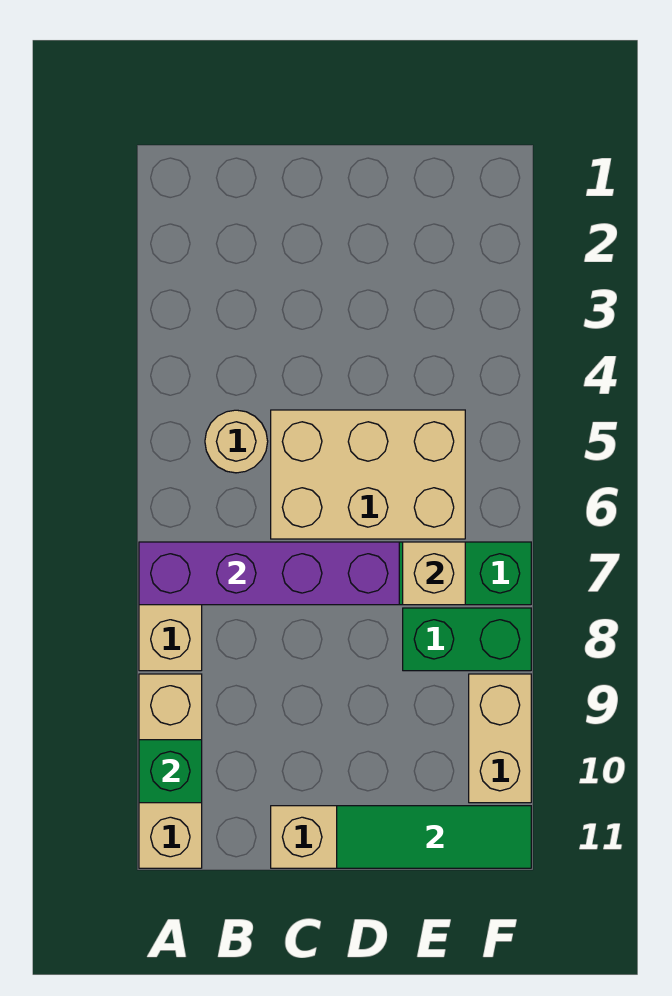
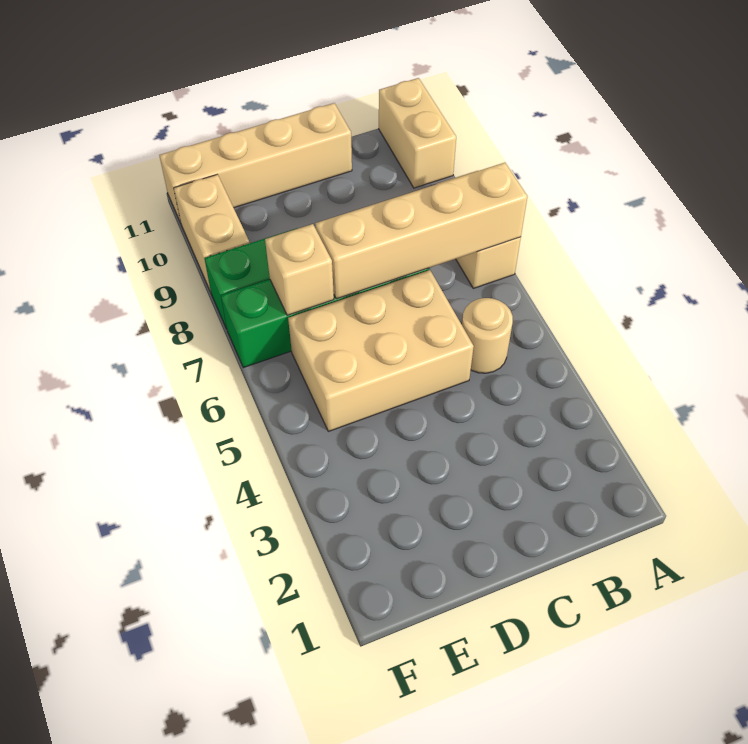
purple 1x4 brick [139,542,399,605] -> tan 1x4 brick [315,163,527,299]
tan 1x3 brick [139,674,202,868] -> tan 1x2 brick [379,78,456,188]
green 1x1 brick [139,740,202,803] -> none
green 1x3 tile [337,806,531,868] -> none

